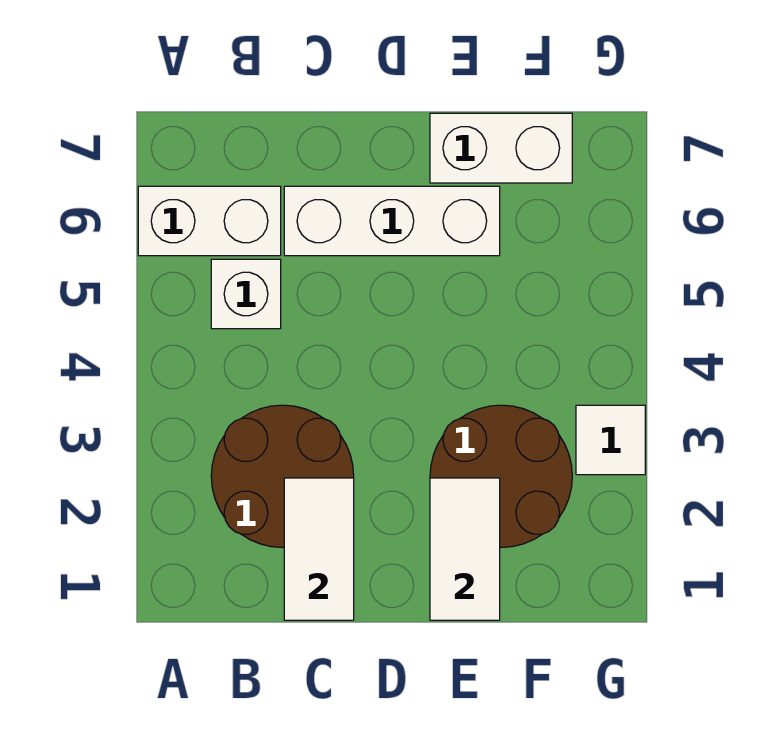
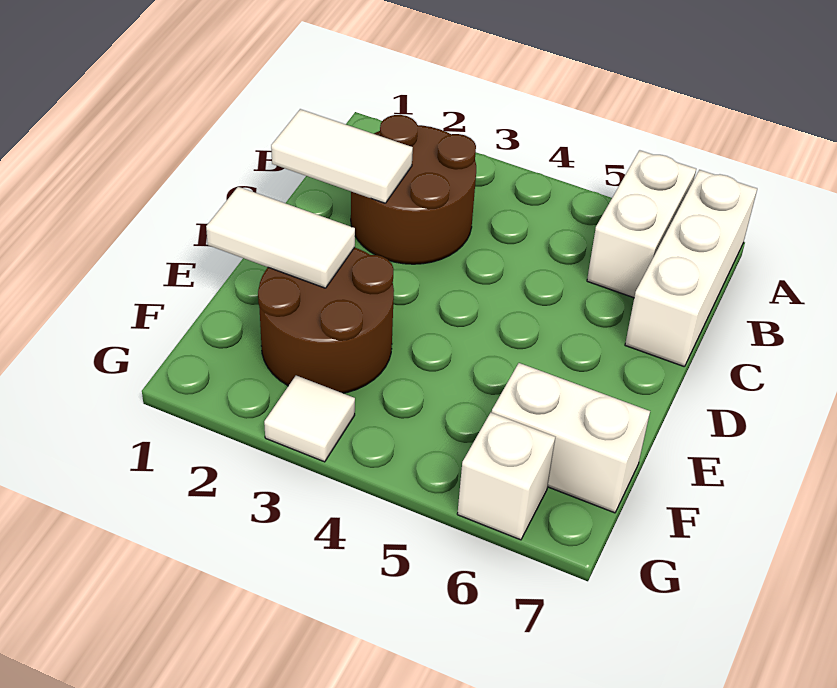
white 1x1 brick [211,259,281,329] -> white 1x1 brick moved to [457,412,555,540]
white 1x3 brick [284,186,500,256] -> white 1x3 brick moved to [625,170,757,367]
white 1x2 brick [430,113,572,183] -> white 1x2 brick turned to [492,363,650,513]

